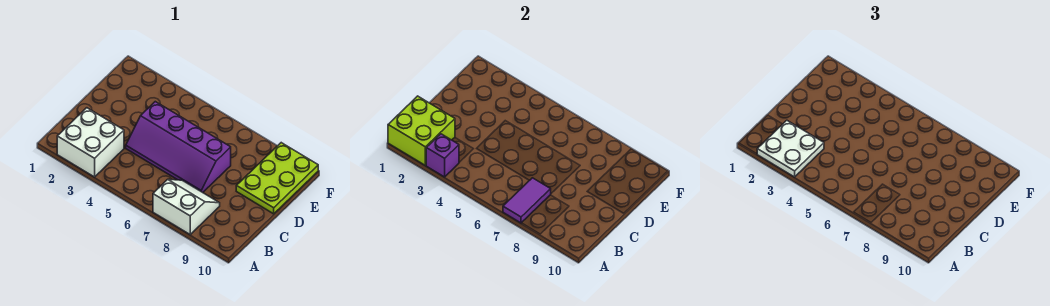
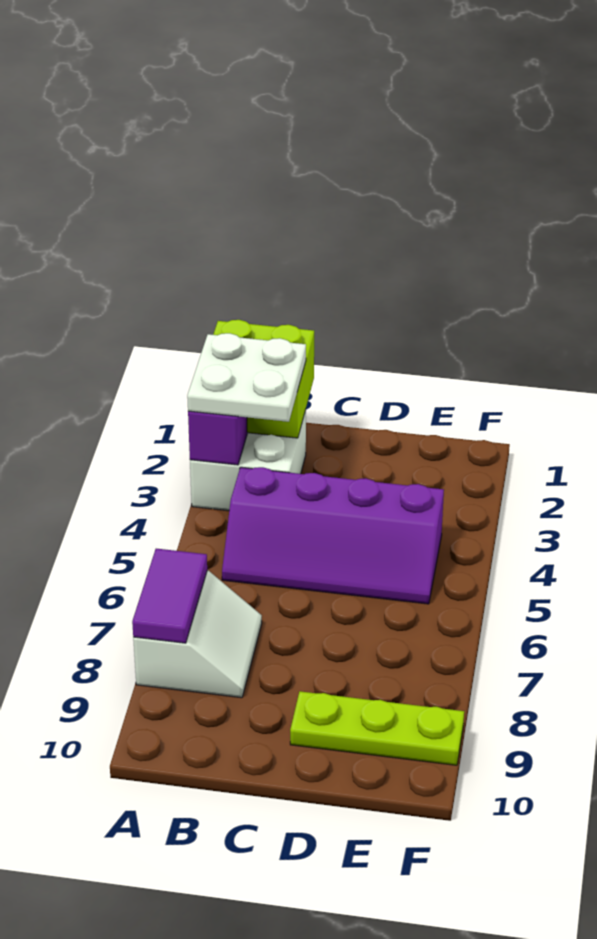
purple 1x2 tile [503,178,551,223] -> purple 1x2 tile turned to [132,549,207,643]
purple 2x4 slope [126,102,231,192] -> purple 2x4 slope turned to [222,467,444,604]
lime 2x3 plate [236,143,318,214] -> lime 1x3 plate [290,691,464,765]

